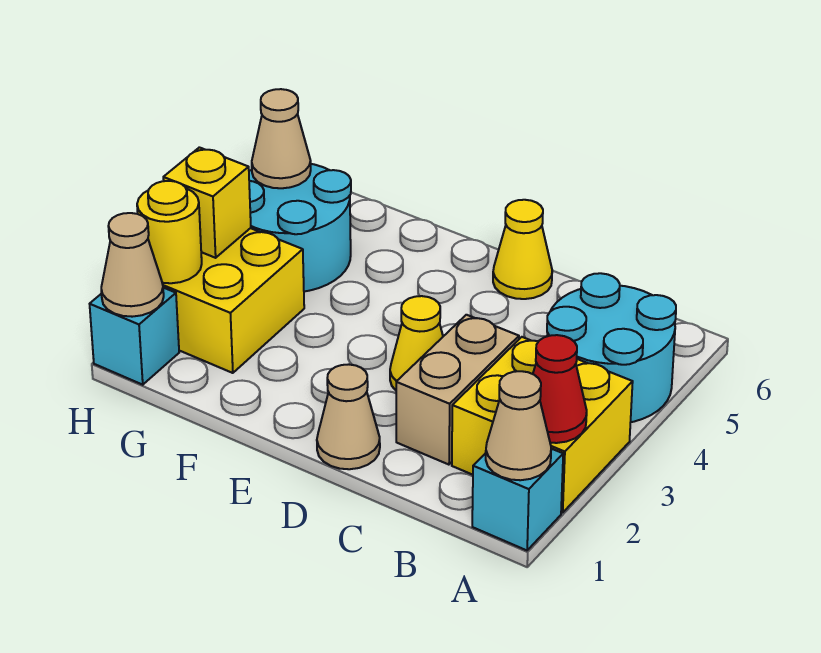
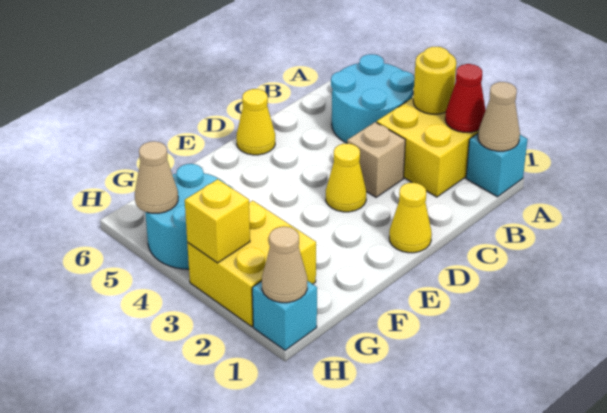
tan 1x2 brick [396,315,519,465] -> tan 1x1 brick [347,122,405,197]
tan 1x1 cone [317,364,380,469] -> yellow 1x1 cone [389,183,432,253]
yellow 1x1 round brick [137,181,202,283] -> yellow 1x1 round brick moved to [413,47,456,114]

